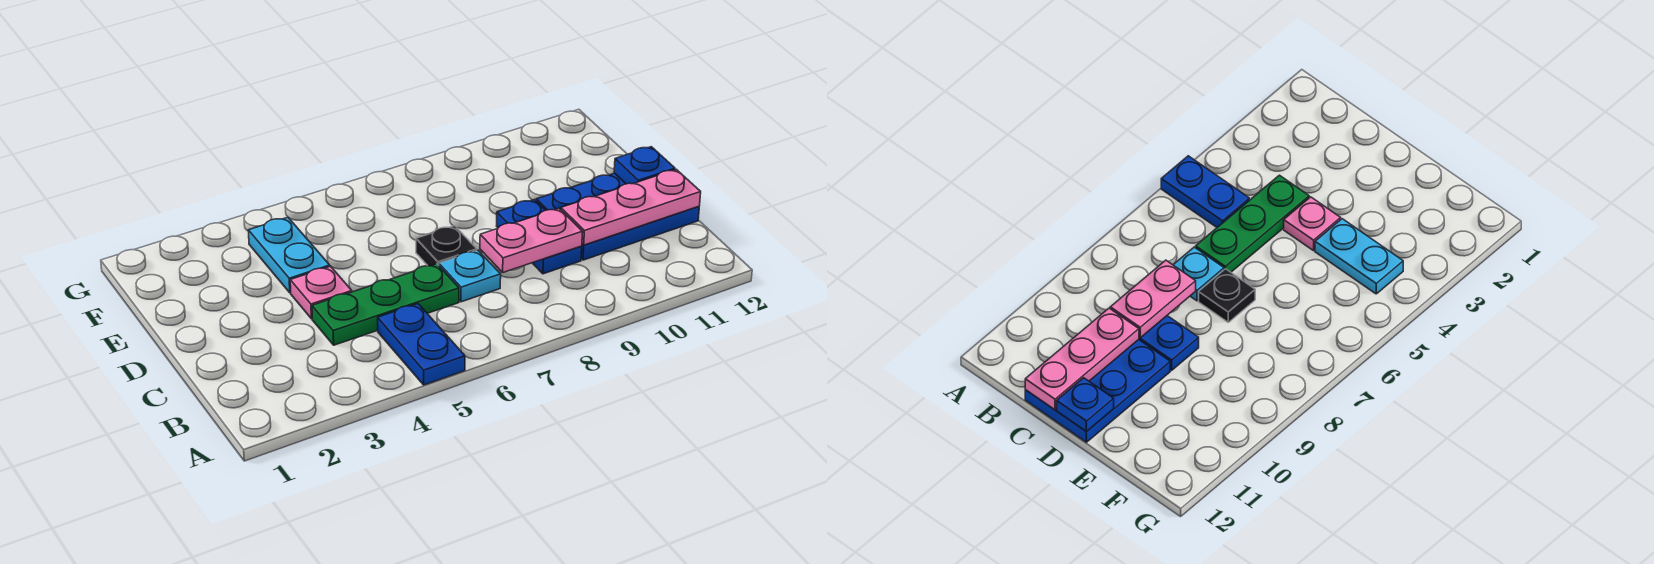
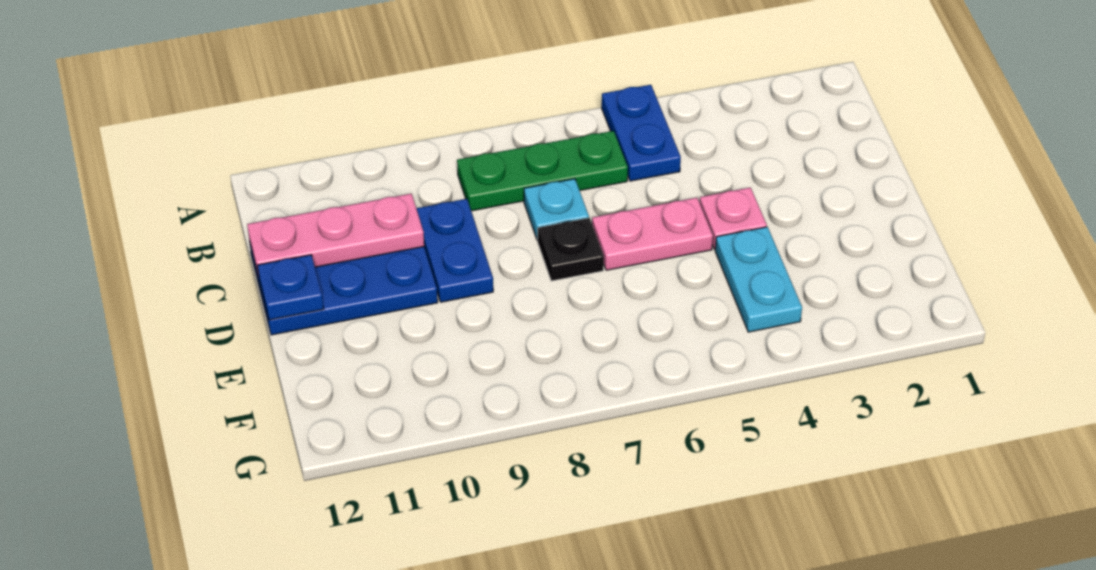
green 1x3 plate [312,264,459,345] -> green 1x3 plate moved to [457,131,628,211]
pink 1x2 plate [480,208,583,273] -> pink 1x2 plate moved to [592,198,713,270]

